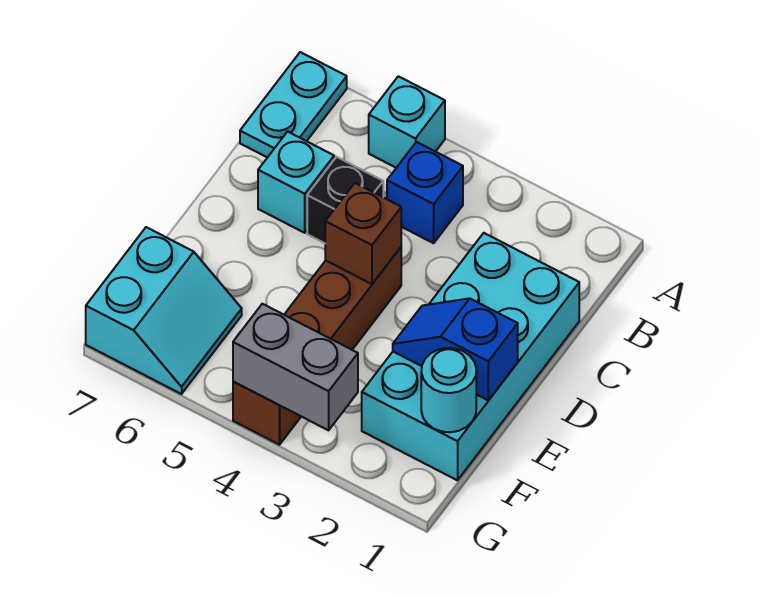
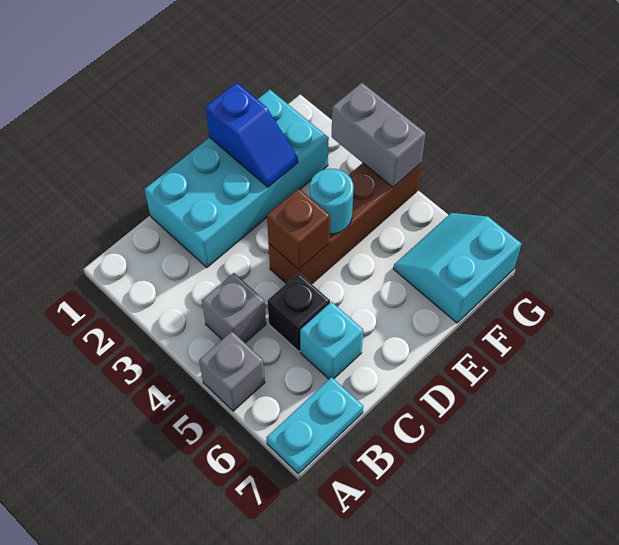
cyan 1x1 brick [369,76,445,168] -> grey 1x1 brick [199,332,265,411]
blue 1x1 brick [387,142,463,243] -> grey 1x1 brick [202,273,266,343]
cyan 1x1 round brick [421,348,476,432] -> cyan 1x1 round brick moved to [310,169,354,234]

